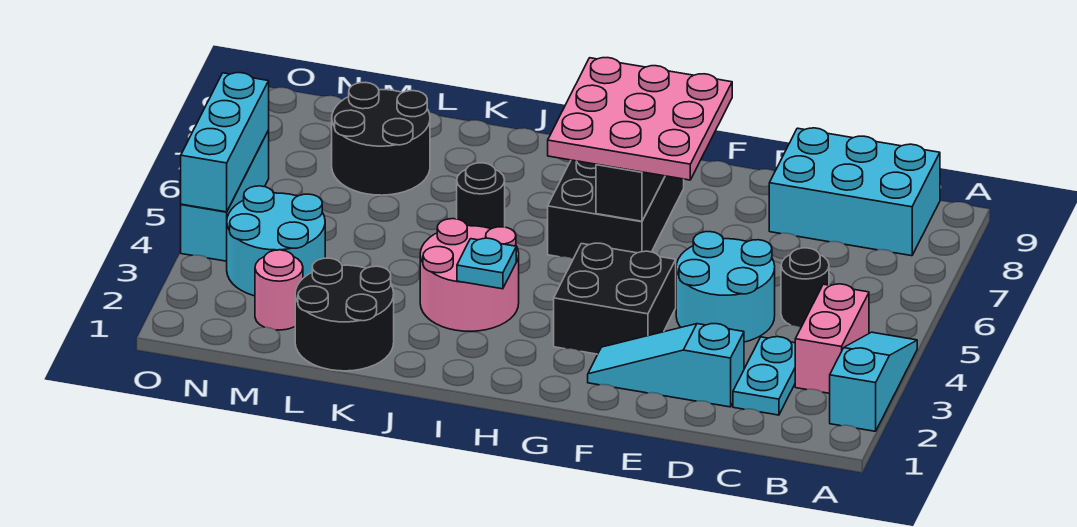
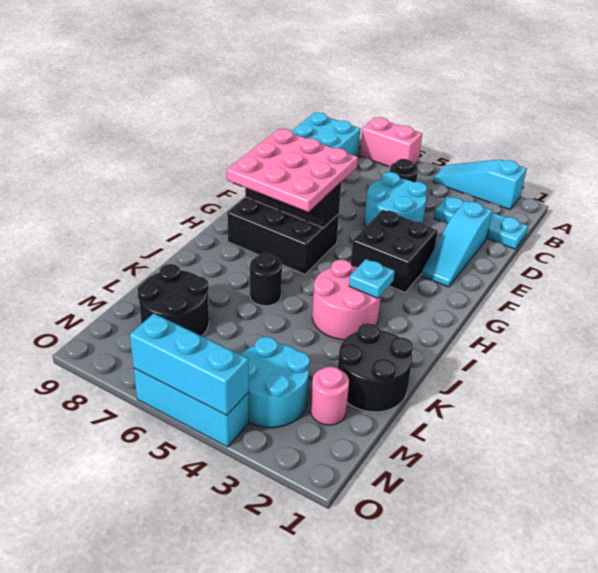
pink 1x2 brick [795,284,869,393] -> pink 1x2 brick moved to [360,117,422,166]
cyan 1x2 plate [733,337,795,415] -> cyan 1x3 plate [434,196,528,249]

